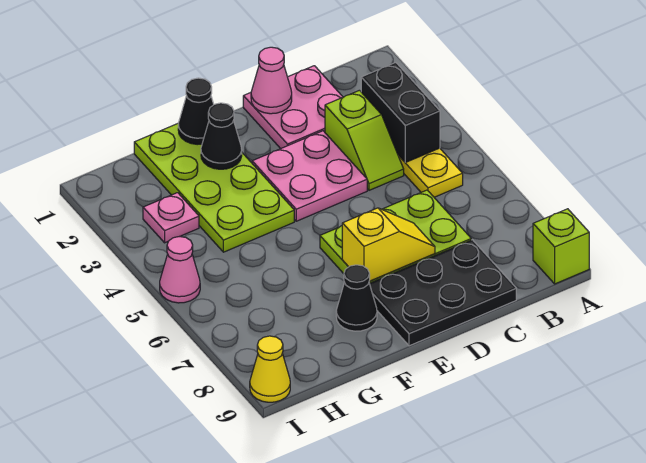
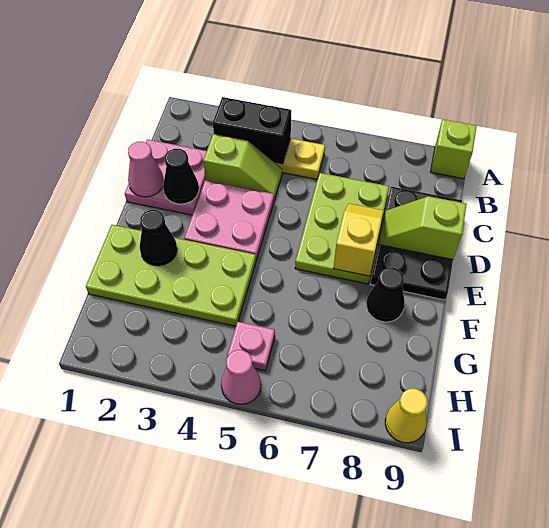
none -> lime 1x2 slope [379,196,467,260]
black 1x1 cone [178,78,214,145] -> black 1x1 cone moved to [163,149,199,204]
pink 1x1 plate [143,193,199,243] -> pink 1x1 plate moved to [227,322,275,371]

